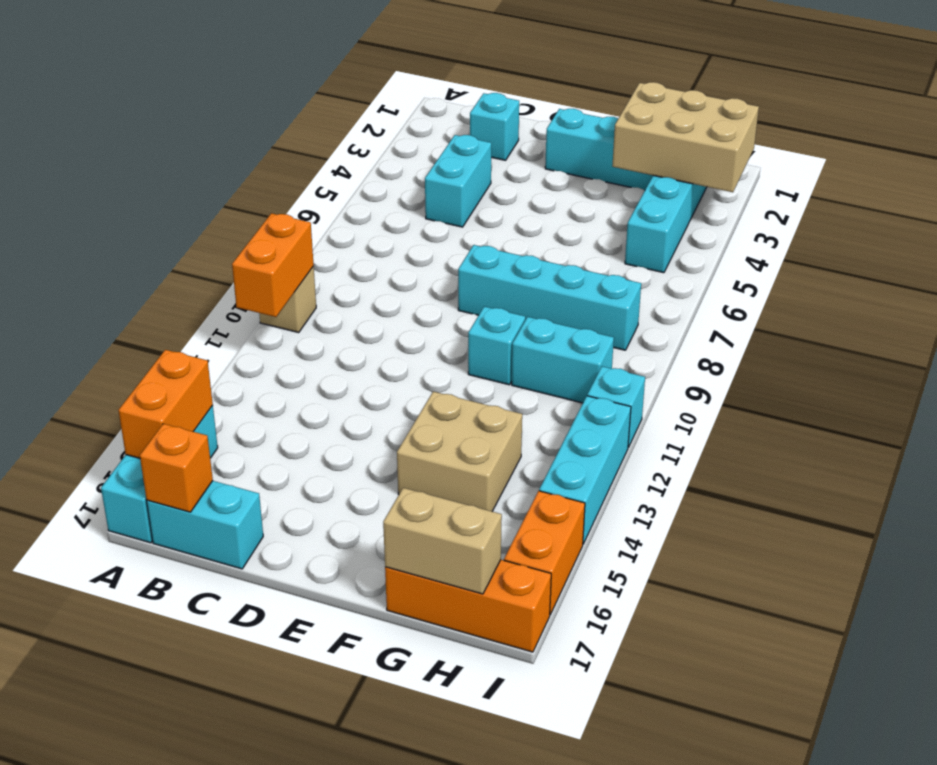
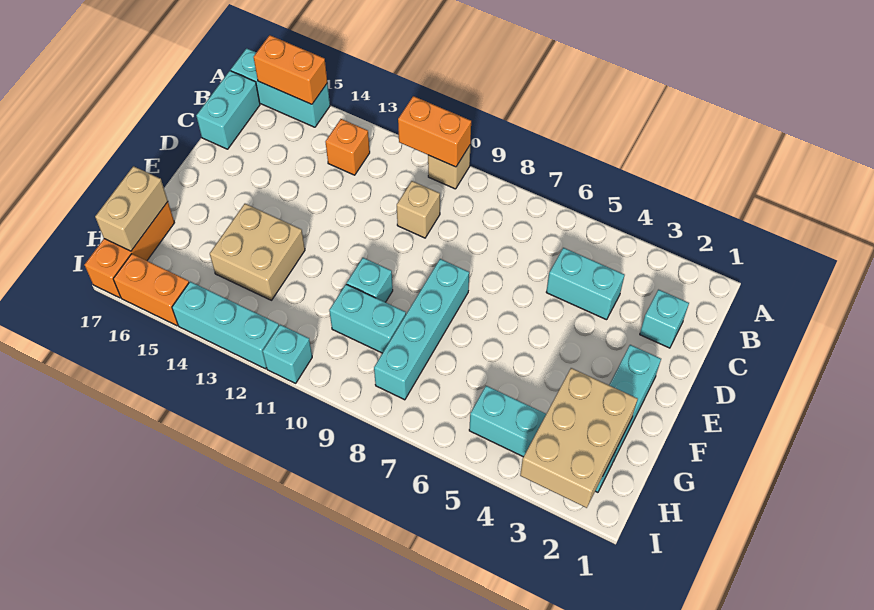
orange 1x1 brick [140,424,213,512] -> orange 1x1 brick moved to [326,119,370,175]
none -> tan 1x1 brick [397,181,440,238]
cyan 1x2 brick [512,317,614,403] -> cyan 1x2 brick turned to [329,284,406,353]

